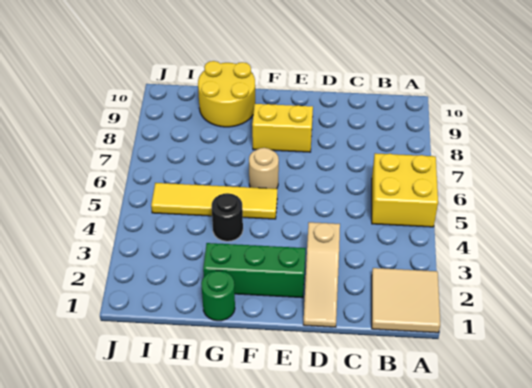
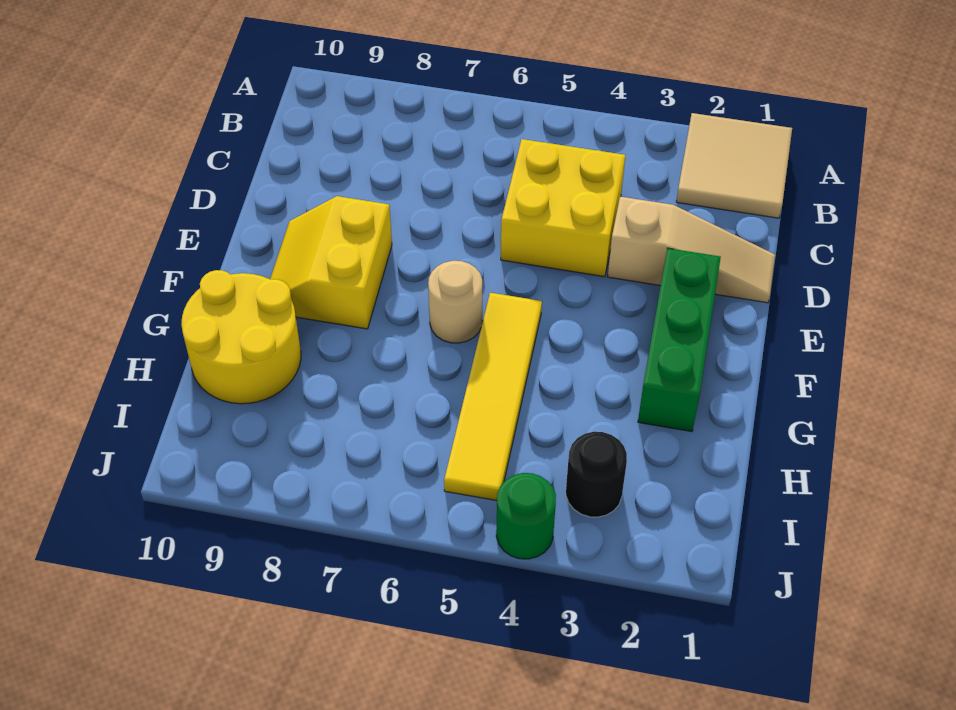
yellow 2x2 brick [372,153,438,227] -> yellow 2x2 brick moved to [501,139,625,277]
green 1x1 round brick [201,271,235,321] -> green 1x1 round brick moved to [496,473,556,559]
black 1x1 round brick [212,193,243,241] -> black 1x1 round brick moved to [566,432,627,517]

